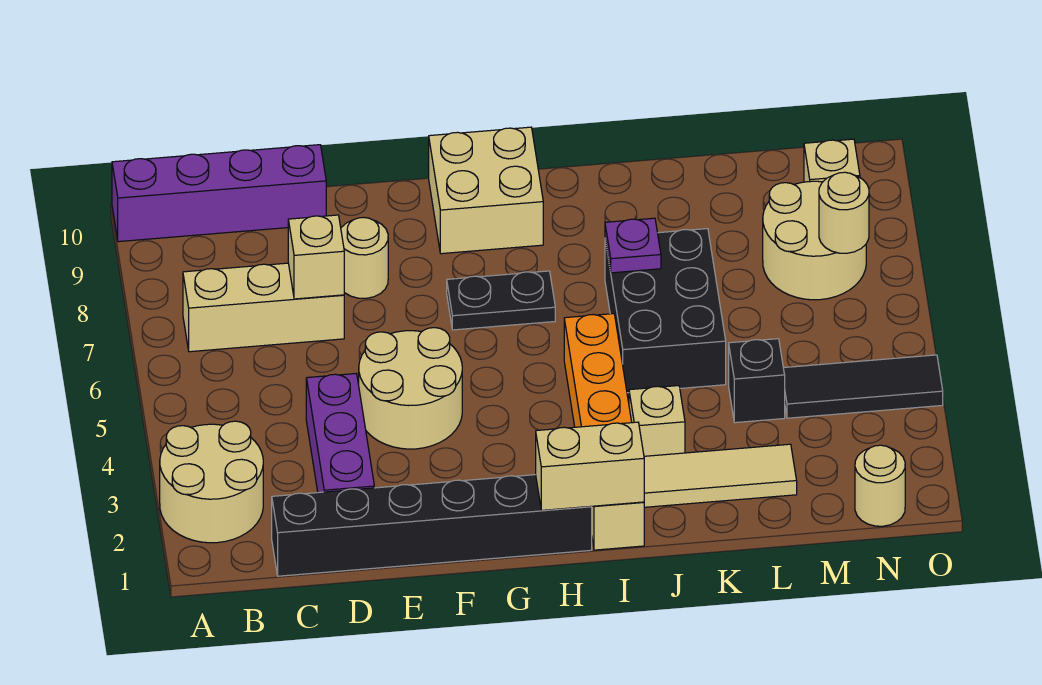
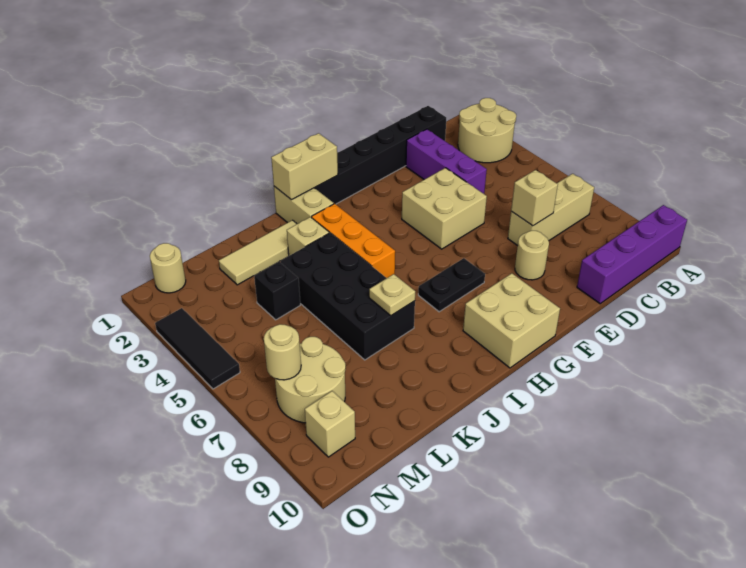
tan 2x2 round brick [359,328,462,449] -> tan 2x2 brick [402,168,487,249]
black 2x3 brick [605,229,726,393] -> black 2x4 brick [281,233,415,360]
purple 1x1 plate [605,218,661,273] -> tan 1x1 plate [369,274,415,316]
black 1x3 tile [784,355,943,418] -> black 1x3 tile turned to [155,308,240,389]

